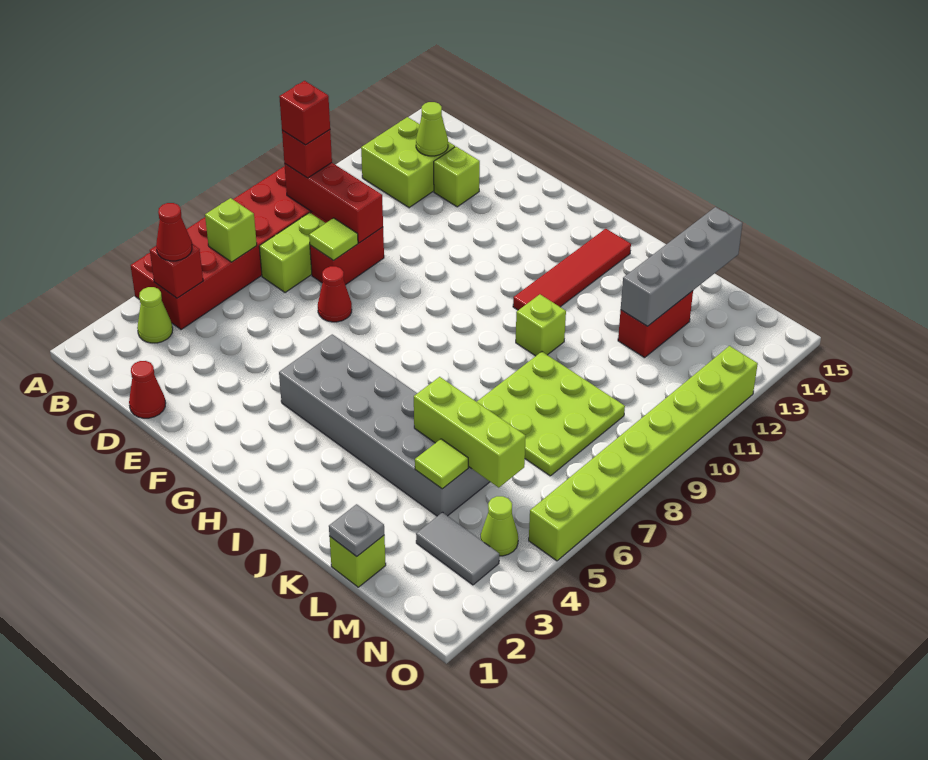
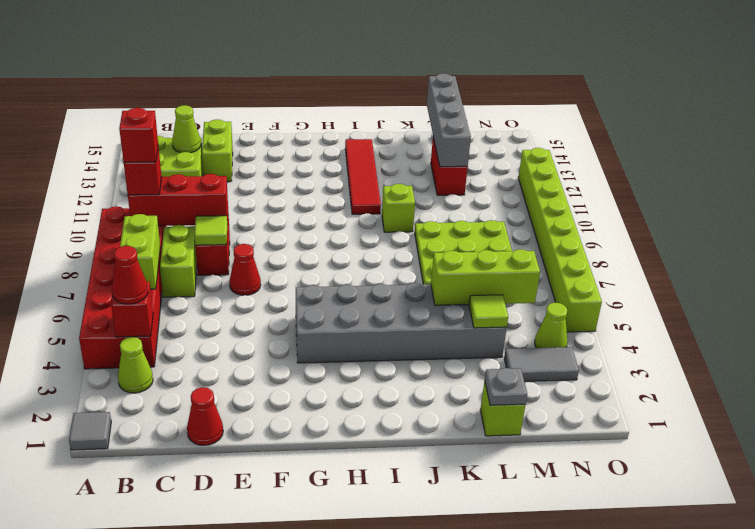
none -> grey 1x1 tile [69,412,111,450]
lime 1x1 brick [205,198,257,262] -> lime 1x2 brick [120,214,160,289]
lime 1x1 brick [434,147,480,207] -> lime 1x2 brick [202,119,233,182]

